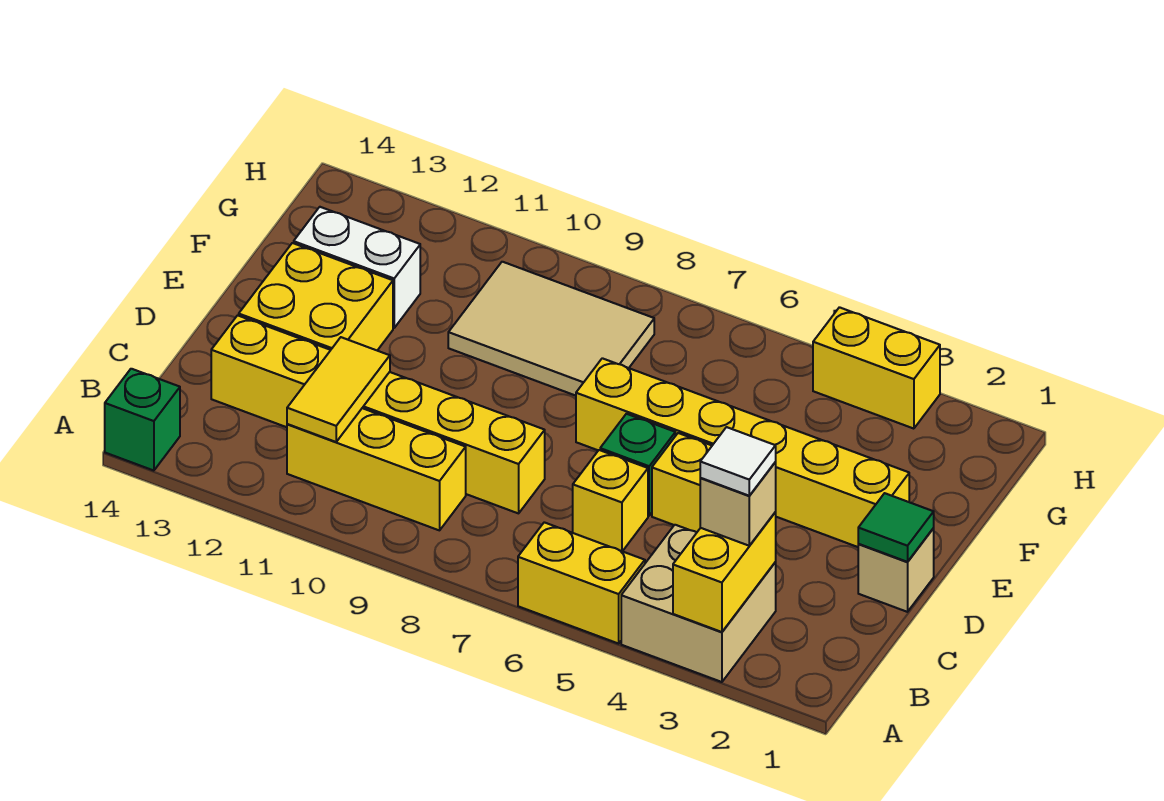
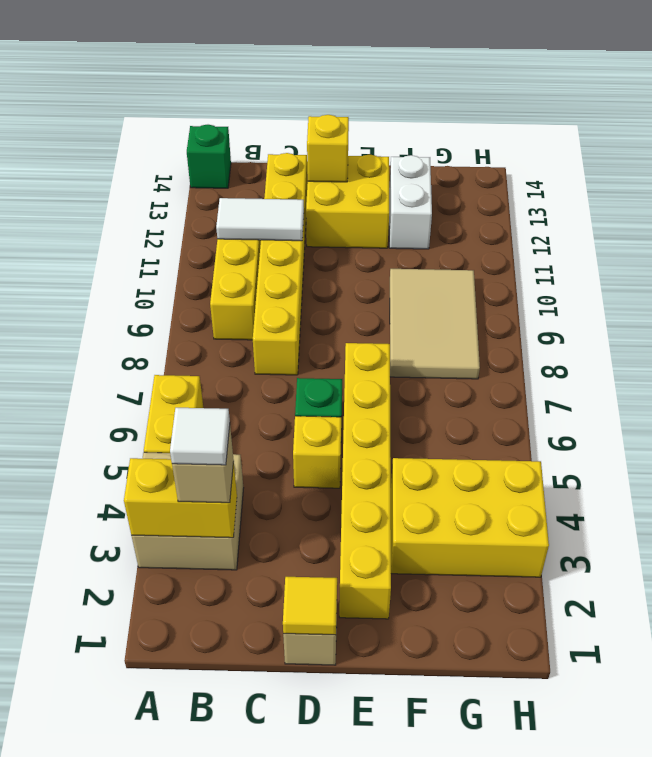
yellow 1x2 tile [287,337,390,442] -> white 1x2 tile [216,198,304,241]
yellow 1x1 brick [573,450,648,551] -> yellow 1x1 brick moved to [307,115,349,182]
green 1x1 tile [858,493,934,562] -> yellow 1x1 tile [283,577,337,635]
yellow 1x2 brick [813,307,940,429] -> yellow 2x3 brick [391,458,549,577]

